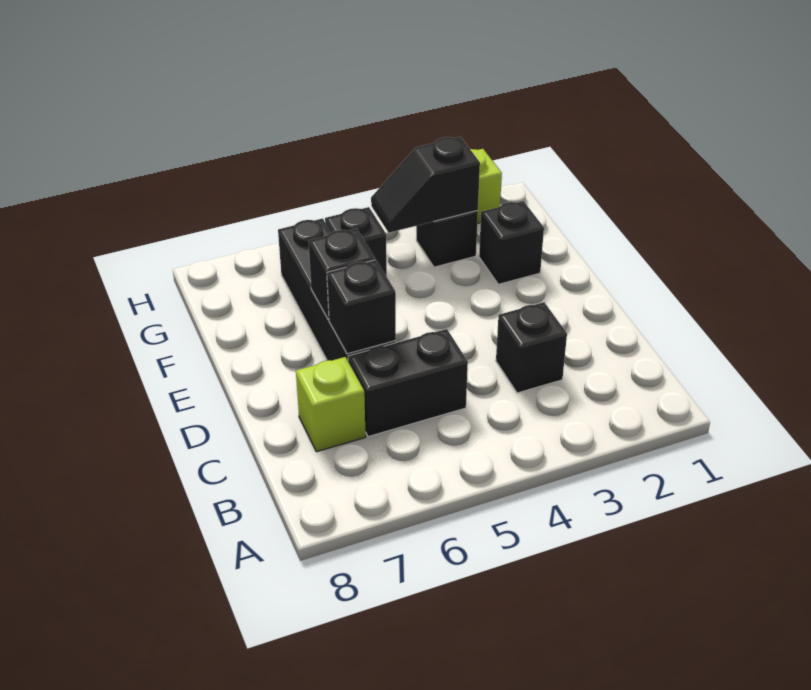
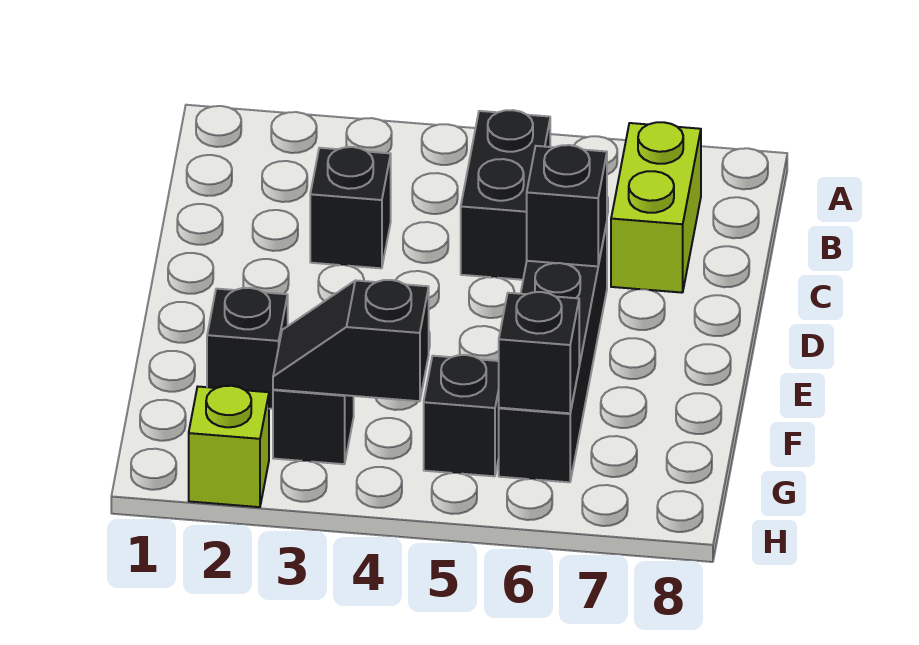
black 1x2 brick [348,329,468,437] -> black 1x2 brick turned to [461,110,550,280]
lime 1x1 brick [296,357,366,452] -> lime 1x2 brick [611,122,701,293]
black 1x1 brick [308,228,375,320] -> black 1x1 brick moved to [499,292,579,413]
black 1x2 slope [371,137,480,233] -> black 1x2 slope turned to [273,280,429,401]

